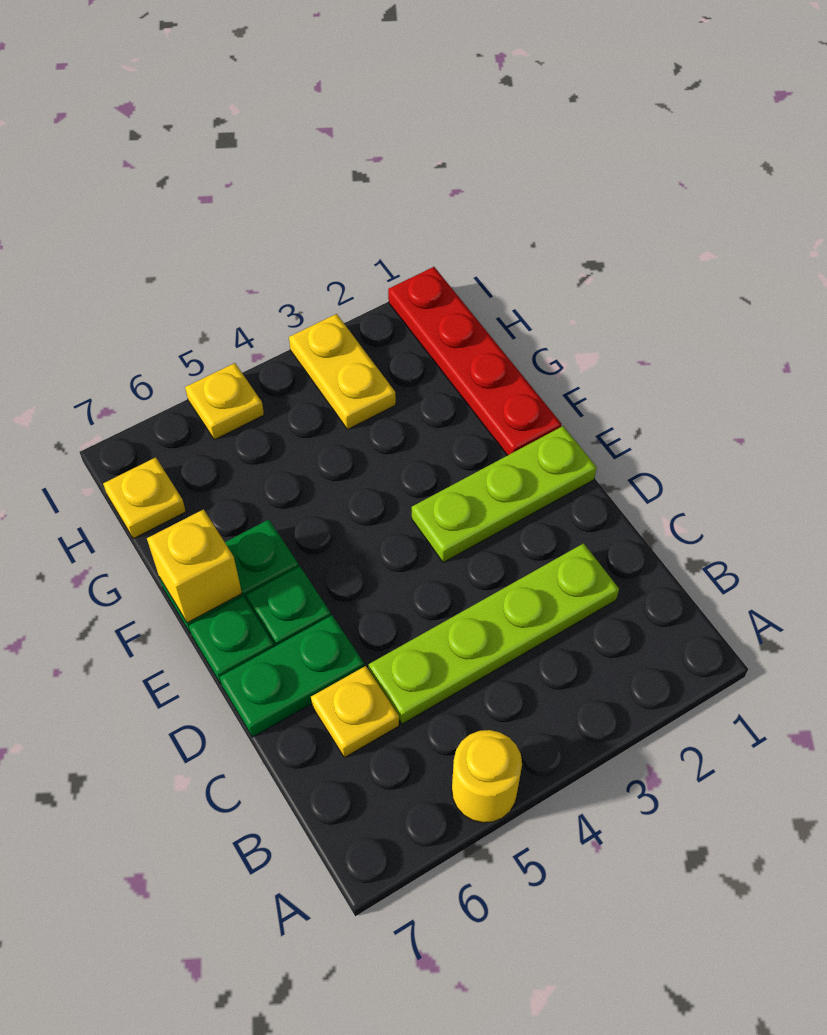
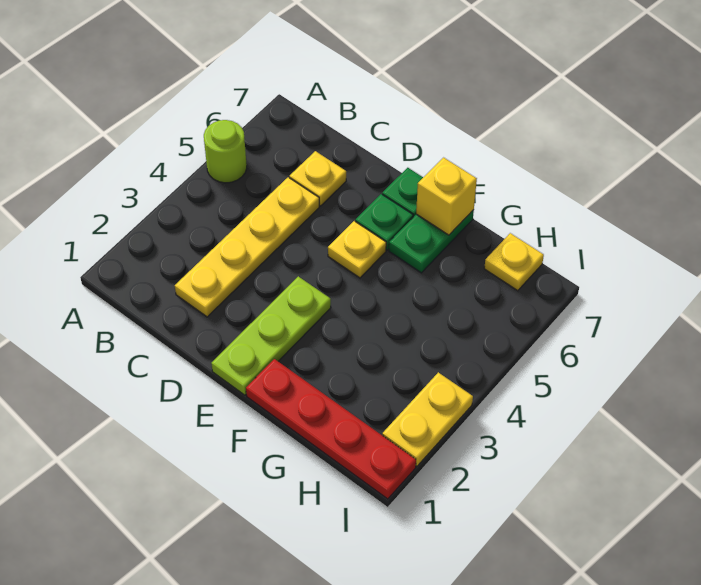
yellow 1x1 round brick [452,730,522,823] -> lime 1x1 round brick [204,120,247,183]
lime 1x4 plate [369,543,619,724] -> yellow 1x4 plate [175,177,319,317]
green 1x2 plate [220,615,364,737] -> none
yellow 1x2 plate [289,314,396,430] -> yellow 1x2 plate turned to [382,372,473,466]
yellow 1x1 plate [185,363,264,440] -> yellow 1x1 plate moved to [328,221,386,278]

